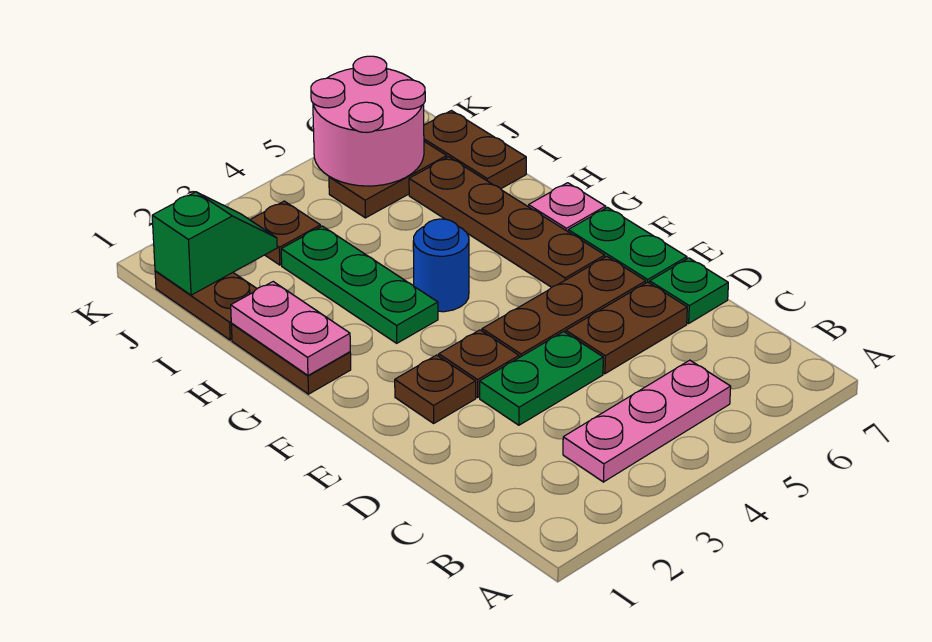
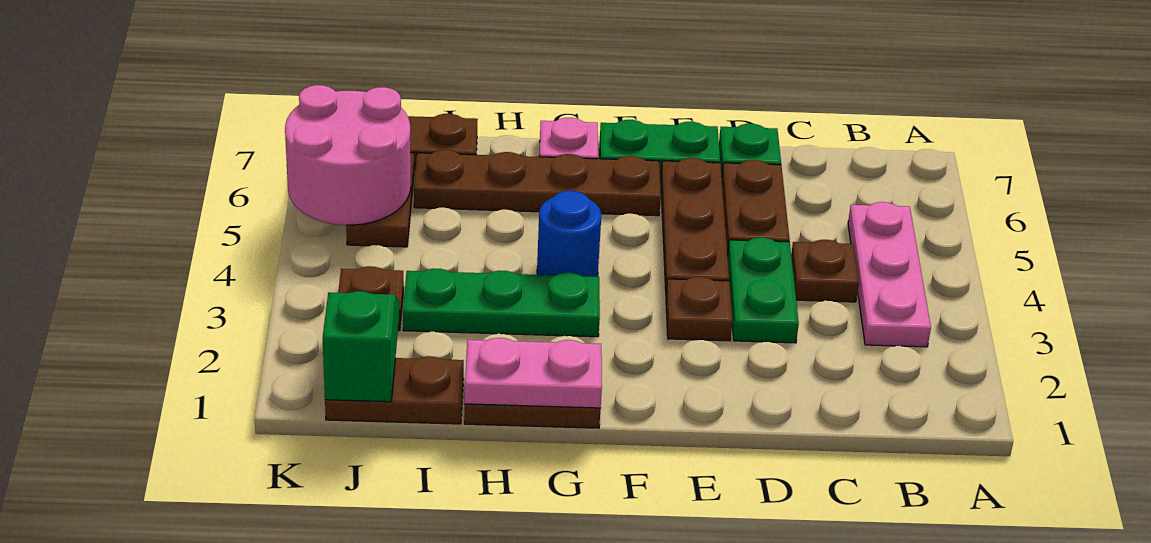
brown 1x1 plate [395,355,476,423] -> brown 1x1 plate moved to [791,240,859,302]

